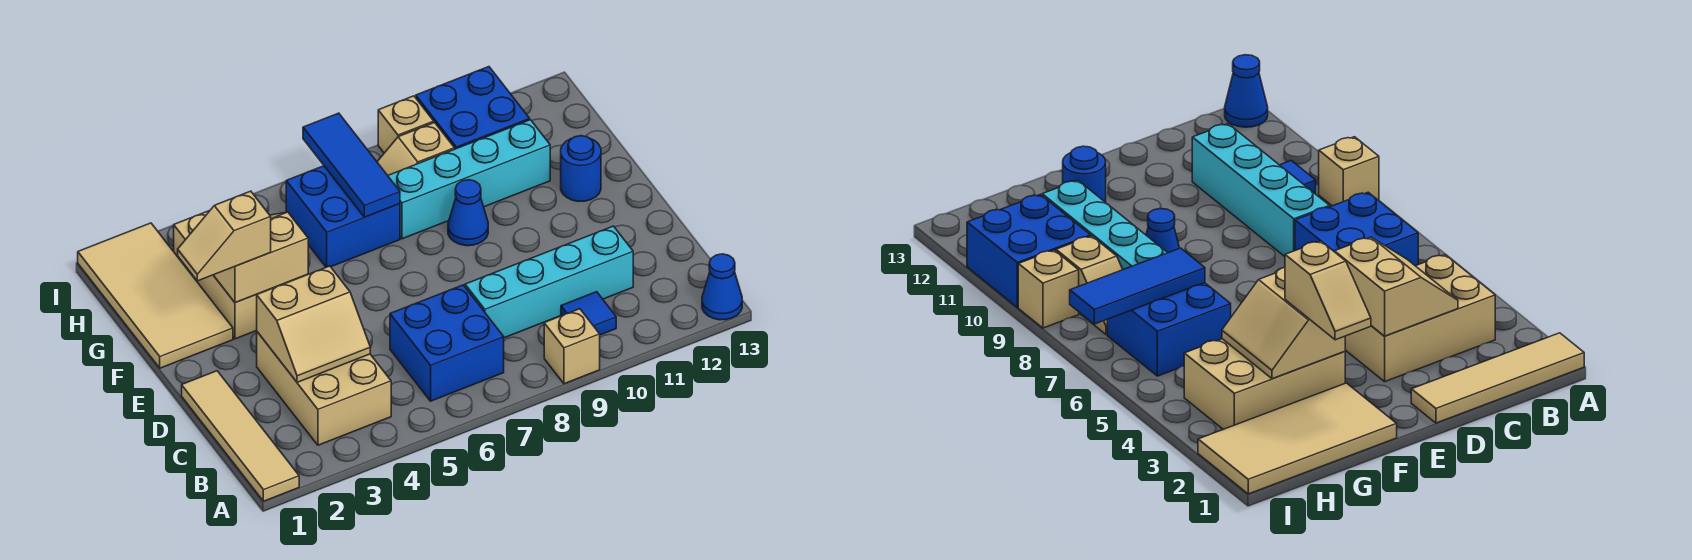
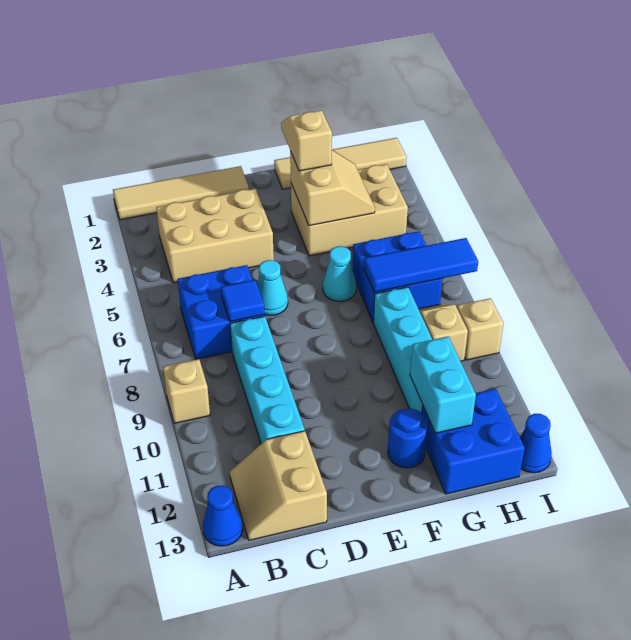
blue 1x1 tile [561,292,616,335] -> blue 1x1 tile moved to [221,280,265,322]
tan 2x2 slope [257,266,370,382] -> tan 2x2 slope moved to [230,431,327,540]
none -> cyan 1x1 cone [257,260,288,315]
tan 2x4 tile [78,223,233,368] -> tan 1x4 tile [274,138,407,189]
none -> cyan 1x1 cone [323,246,356,301]
blue 1x1 cone [448,180,488,246] -> blue 1x1 cone moved to [520,414,552,473]
none -> cyan 1x2 brick [410,336,476,433]
blue 2x2 brick [416,67,530,149] -> blue 2x2 brick moved to [422,389,525,494]

